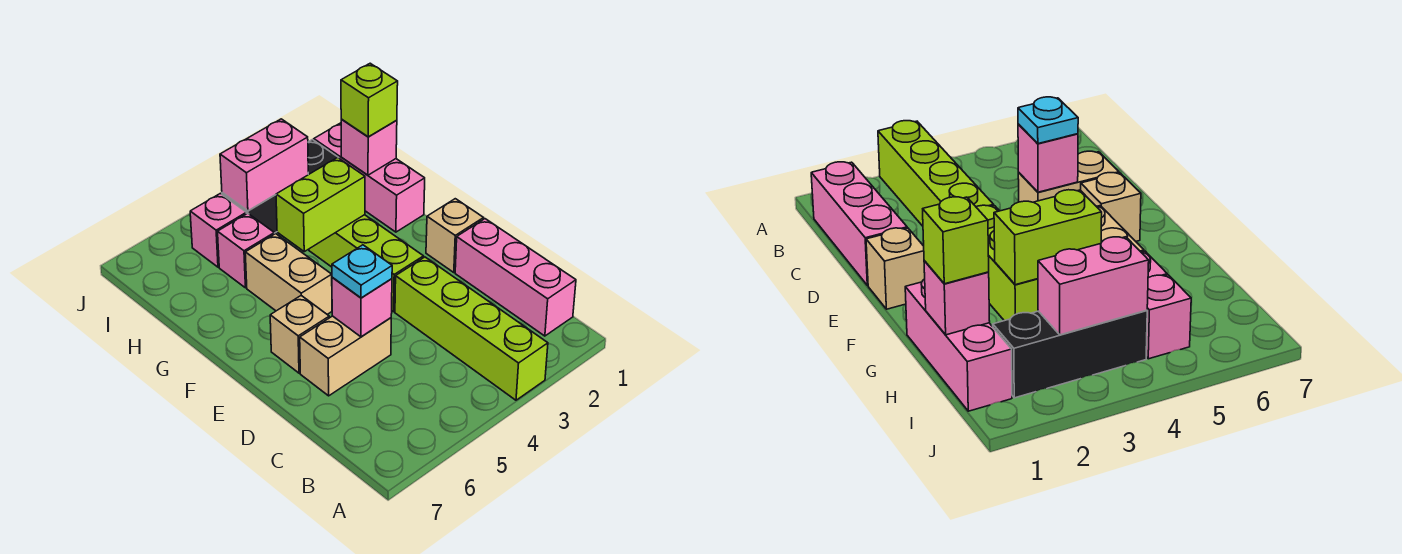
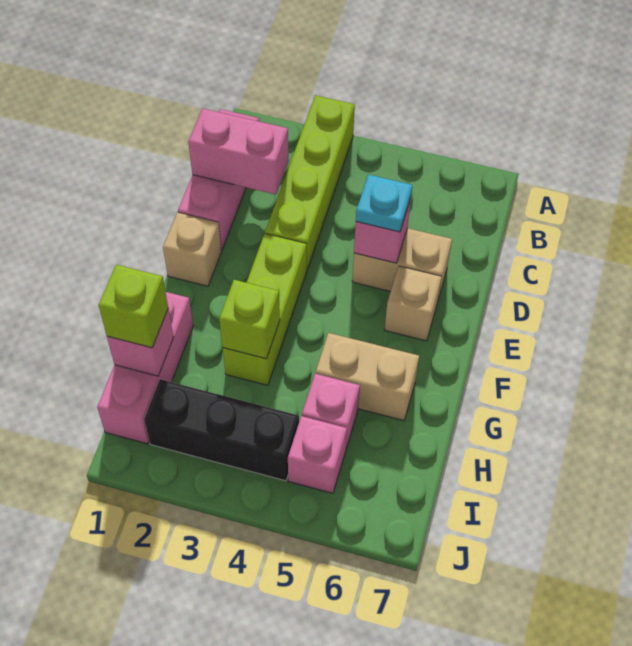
tan 1x2 brick [245,234,332,314] -> tan 1x2 brick turned to [316,333,419,421]
lime 1x2 brick [276,158,365,252] -> lime 1x1 brick [219,280,280,359]
pink 1x2 brick [220,119,308,211] -> pink 1x2 brick moved to [188,109,289,194]

